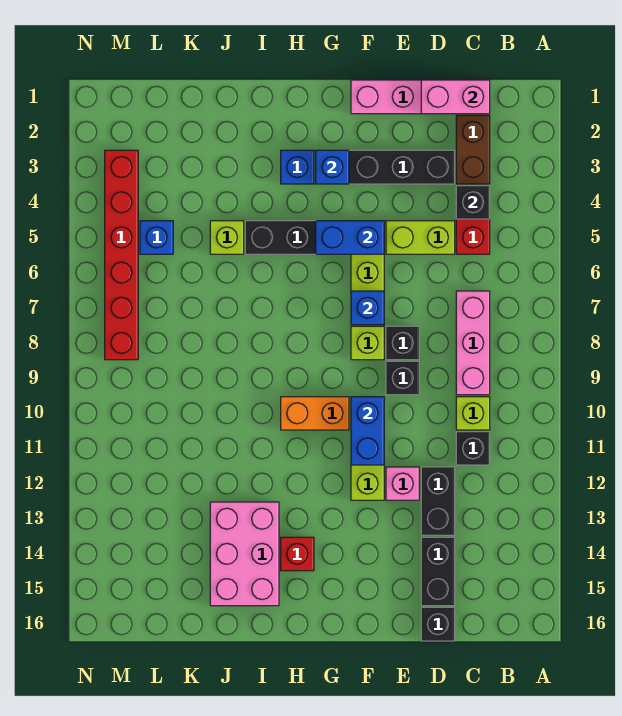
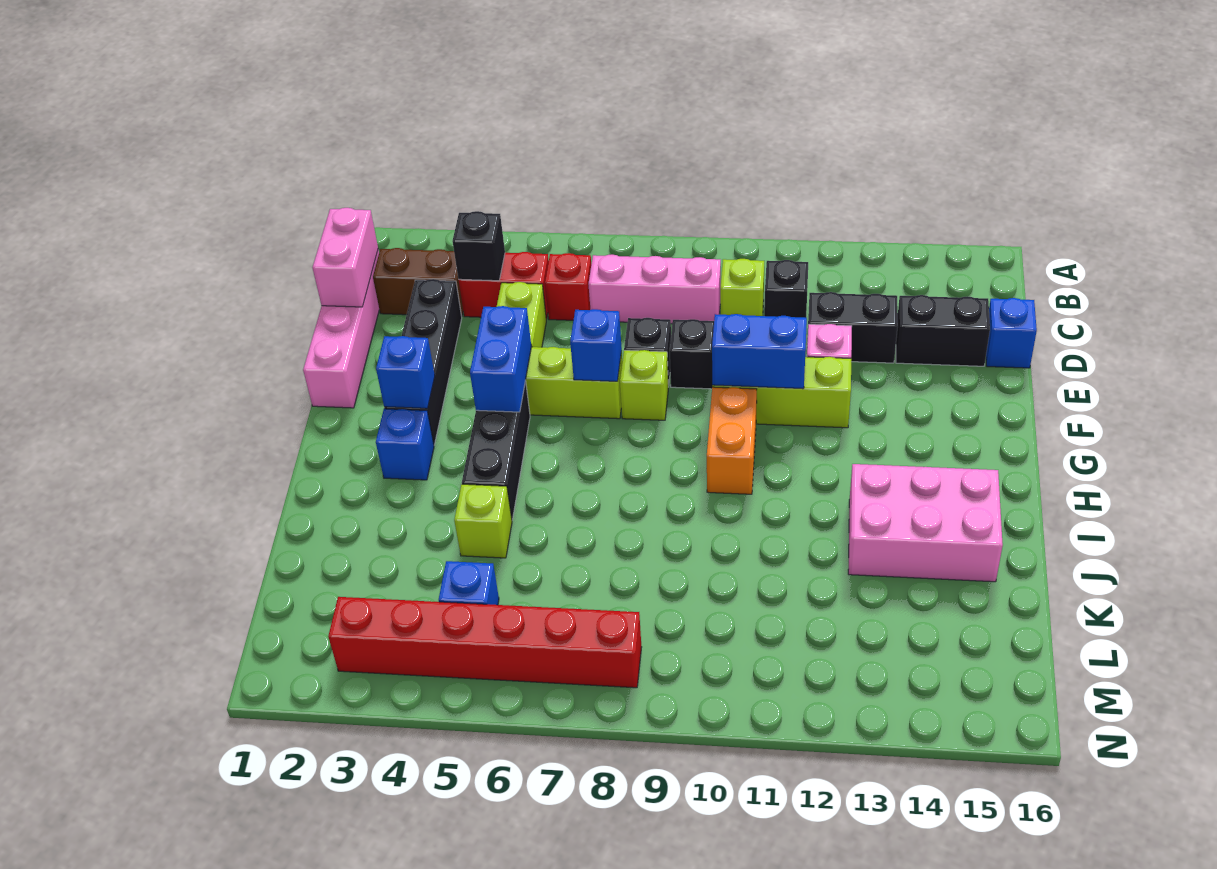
black 1x1 brick [421,607,455,641] -> blue 1x1 brick [986,298,1037,368]
red 1x1 brick [281,537,314,571] -> red 1x1 brick moved to [545,253,591,320]

